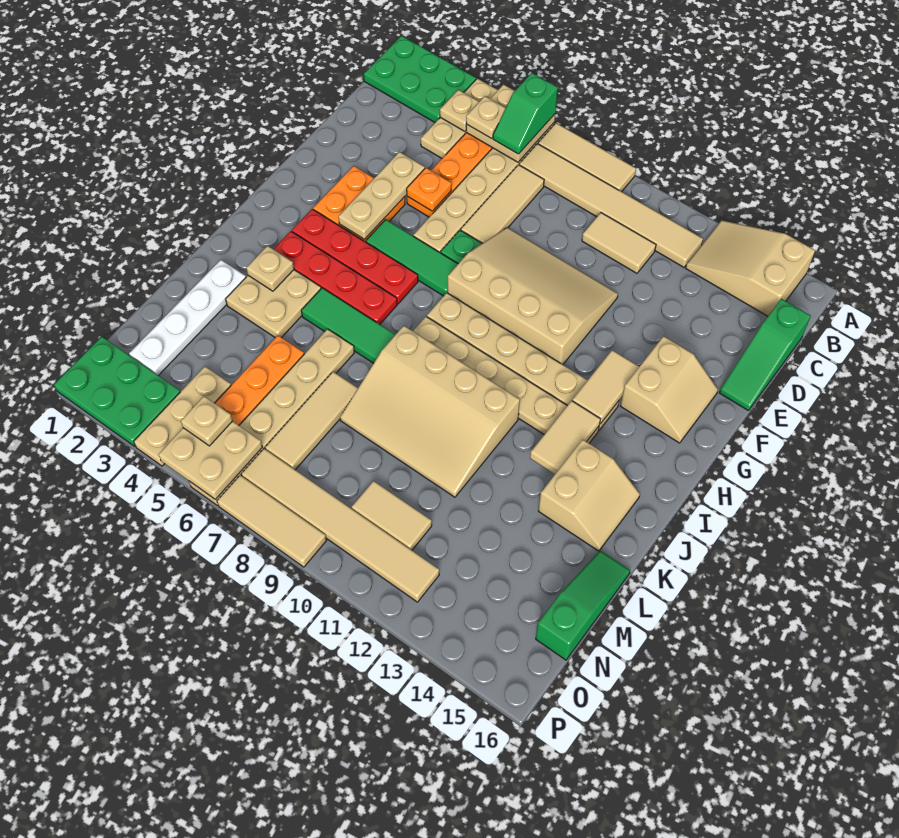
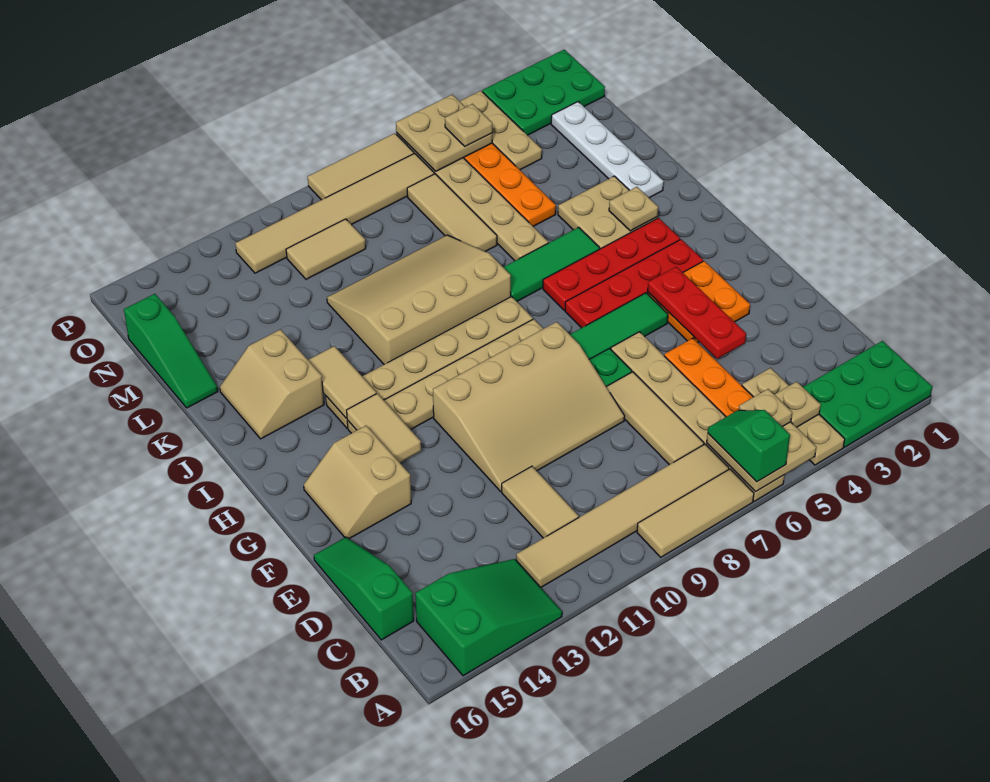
tan 2x3 slope [686,220,815,316] -> green 2x3 slope [415,559,562,676]
tan 1x2 tile [582,213,656,273] -> tan 1x2 tile turned to [502,466,579,538]
tan 1x3 plate [338,152,425,240] -> red 1x3 plate [648,267,746,359]
orange 1x1 plate [407,168,451,211] -> none

